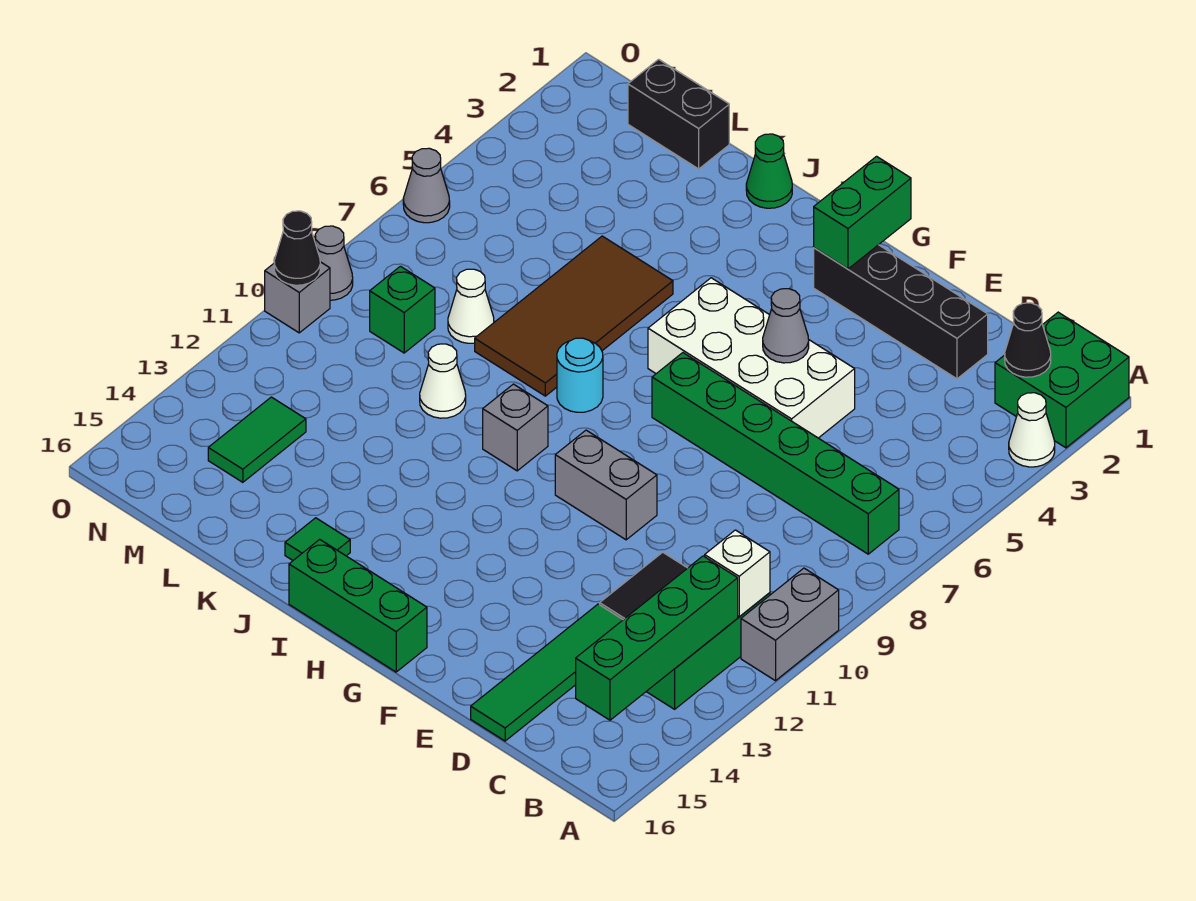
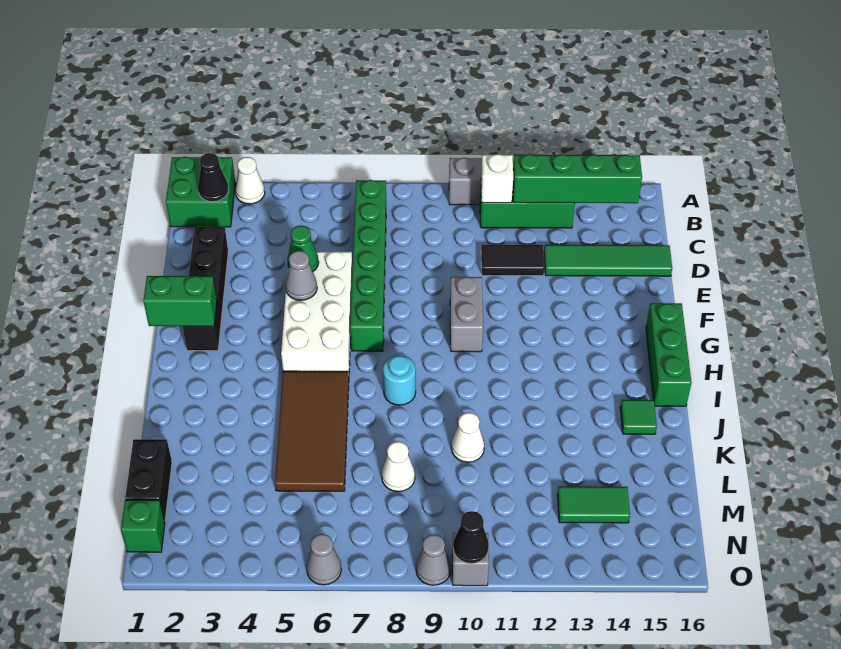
grey 1x1 brick [483,384,548,471] -> none
green 1x1 cone [746,134,792,208] -> green 1x1 cone moved to [287,225,319,271]
brown 2x4 tile [475,236,673,396] -> brown 2x4 tile turned to [275,371,349,491]
green 1x1 brick [370,266,435,353] -> green 1x1 brick moved to [121,500,165,552]

